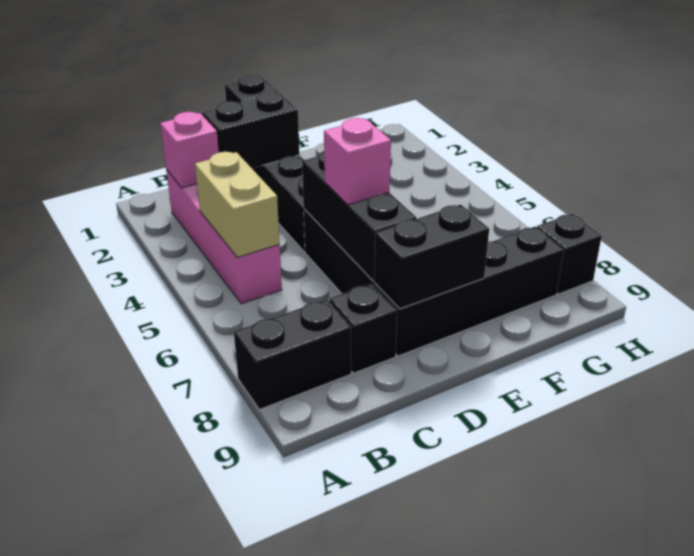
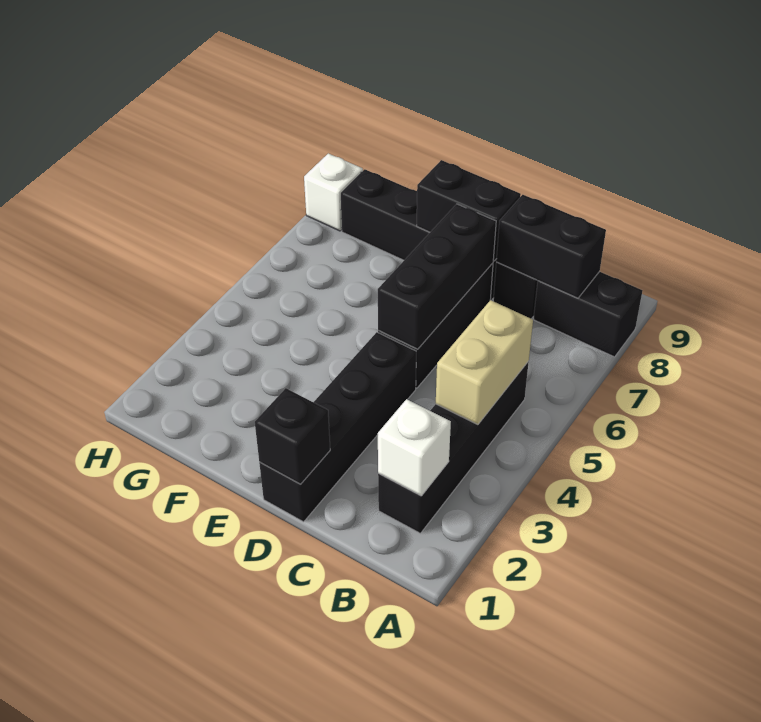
pink 1x4 brick [166,169,282,304] -> black 1x4 brick [378,361,529,533]
pink 1x1 brick [160,112,219,188] -> white 1x1 brick [378,399,451,496]
black 1x2 brick [202,91,300,168] -> black 1x2 brick moved to [496,195,606,298]
pink 1x1 brick [324,118,391,205] -> none
black 1x1 brick [537,214,602,294] -> white 1x1 brick [304,153,363,231]

